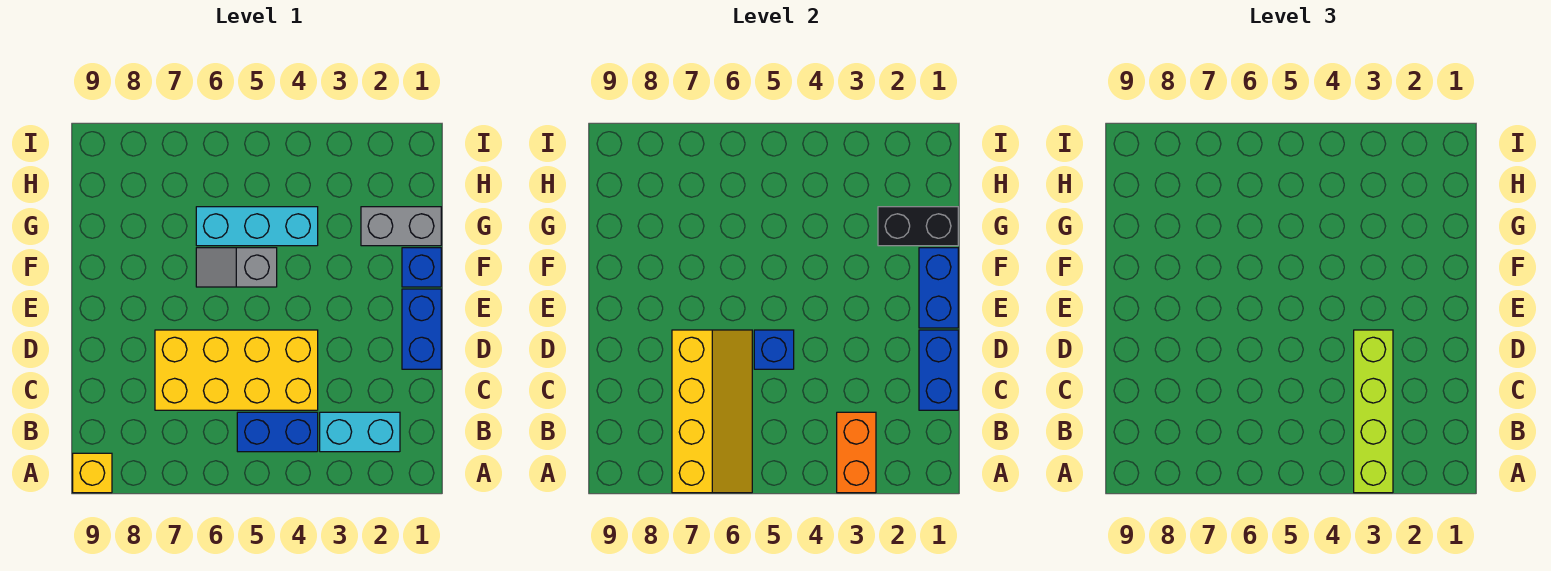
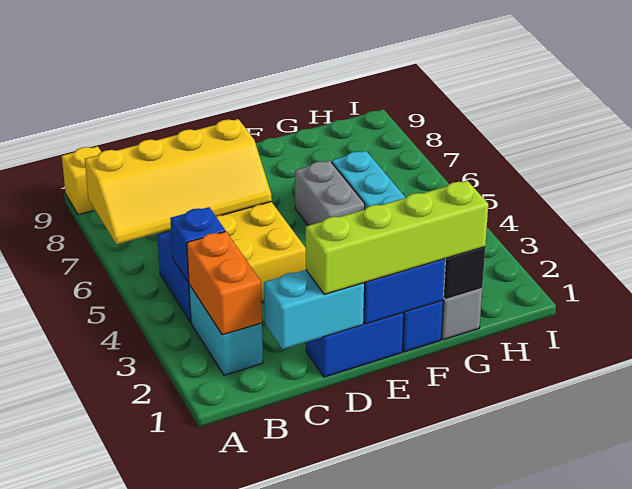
orange 1x2 brick [837,412,876,493] -> orange 1x2 brick turned to [187,231,262,335]
lime 1x4 brick [1354,330,1393,493] -> lime 1x4 brick moved to [306,181,488,294]
blue 1x2 brick [919,330,958,410] -> cyan 1x2 brick [264,270,364,349]
blue 1x1 brick [754,330,794,369] -> blue 1x1 brick moved to [170,207,225,282]
grey 1x2 slope [196,248,277,287] -> grey 1x2 brick [295,161,365,226]

